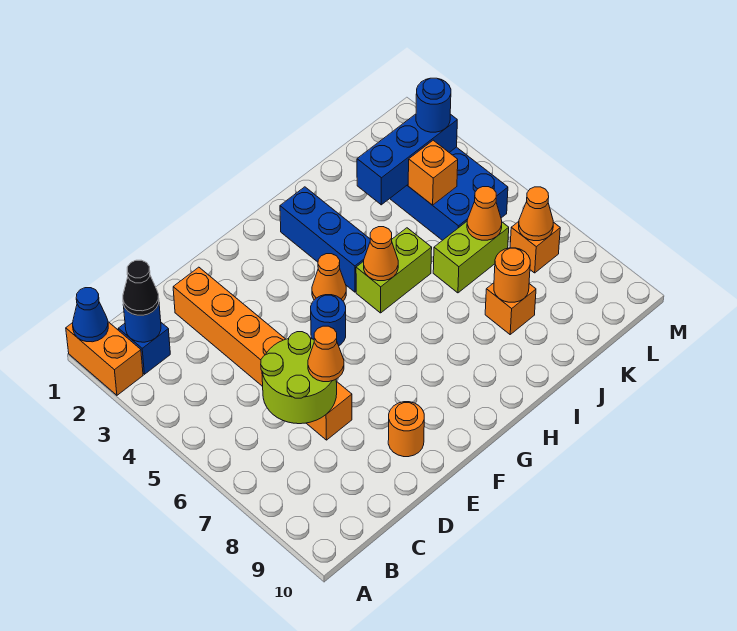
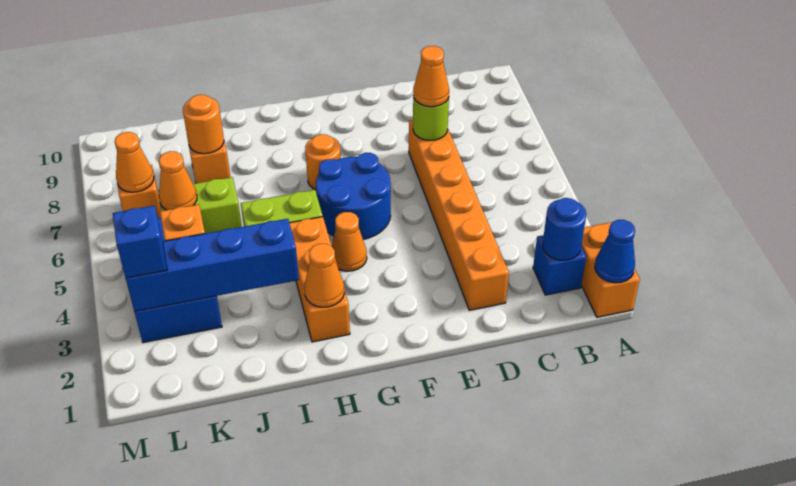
black 1x1 cone [123,260,159,315] -> none
lime 2x2 round brick [261,332,337,424] -> lime 1x1 round brick [413,96,449,141]
orange 1x1 round brick [388,402,424,457] -> orange 1x1 round brick moved to [305,134,341,190]
blue 1x1 round brick [311,295,346,346] -> blue 2x2 round brick [316,153,391,239]
blue 1x3 brick [280,187,370,292] -> orange 1x3 brick [290,217,350,342]
orange 1x1 cone [364,227,398,281] -> orange 1x1 cone moved to [304,244,344,307]
blue 1x3 brick [357,114,457,205] -> blue 1x4 brick [126,219,299,312]
blue 1x1 round brick [416,78,451,132] -> blue 1x1 brick [113,206,167,278]

